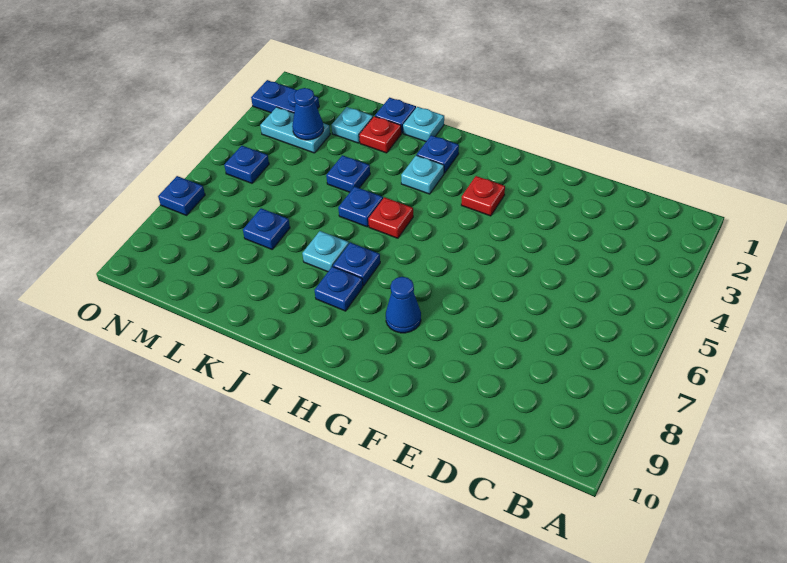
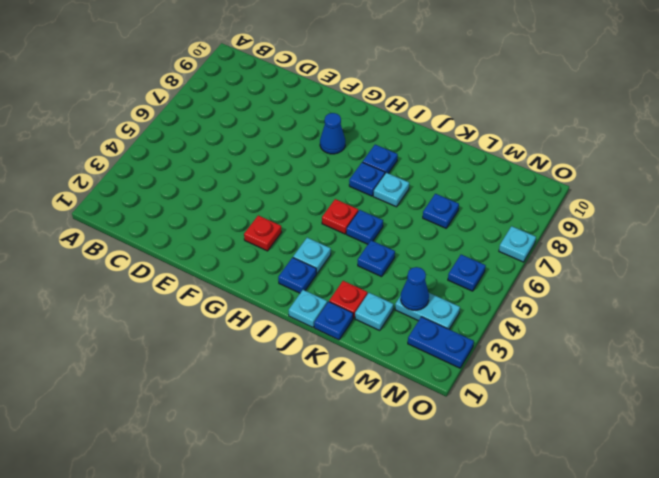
blue 1x1 plate [158,176,205,215] -> cyan 1x1 plate [499,226,536,262]

